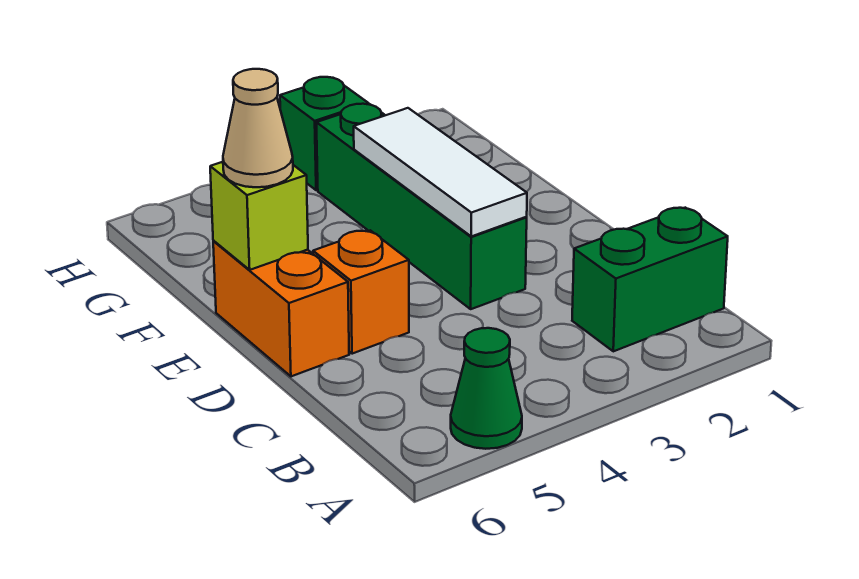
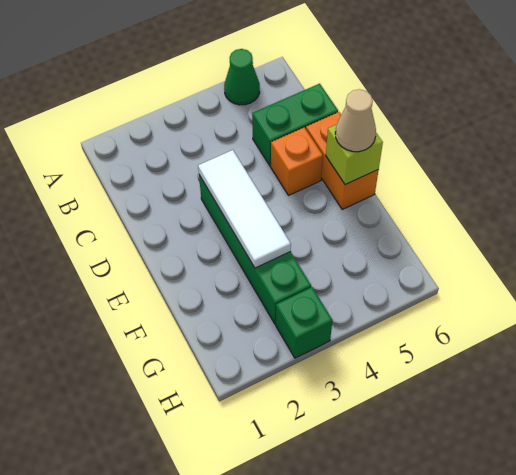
green 1x2 brick [572,208,728,351] -> green 1x2 brick moved to [252,84,338,166]

